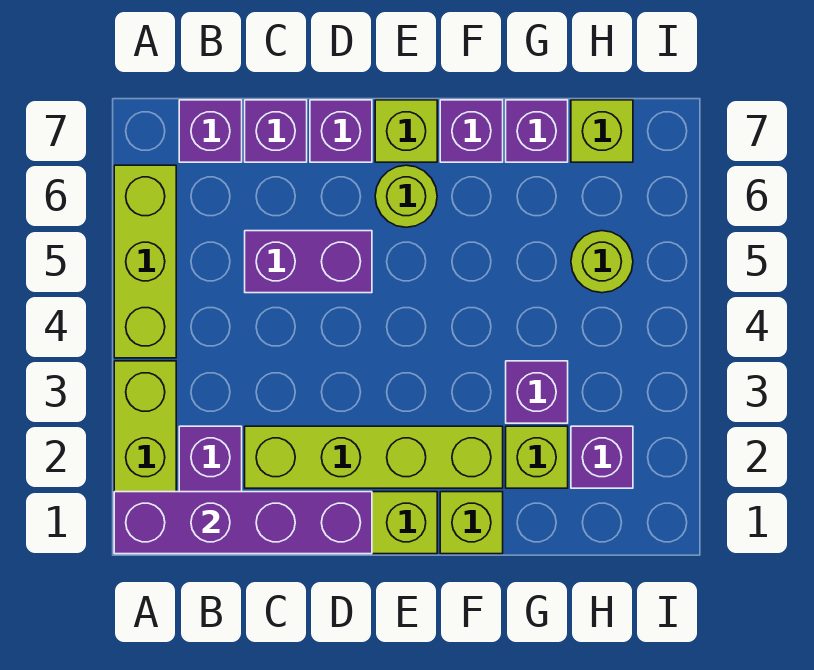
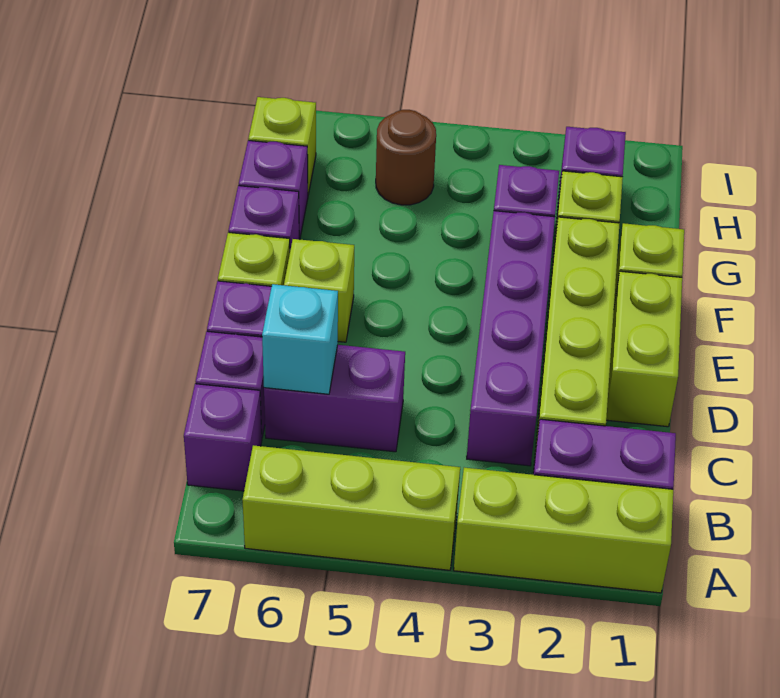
purple 1x4 brick [114,492,372,554] -> purple 1x4 brick moved to [467,211,555,466]
purple 1x2 brick [245,231,372,293] -> purple 1x2 brick turned to [264,345,405,452]
none -> cyan 1x1 brick [262,284,338,394]
lime 1x1 round brick [375,165,437,227] -> lime 1x1 brick [284,239,354,342]
lime 1x1 round brick [571,231,633,293] -> brown 1x1 round brick [376,110,436,205]

